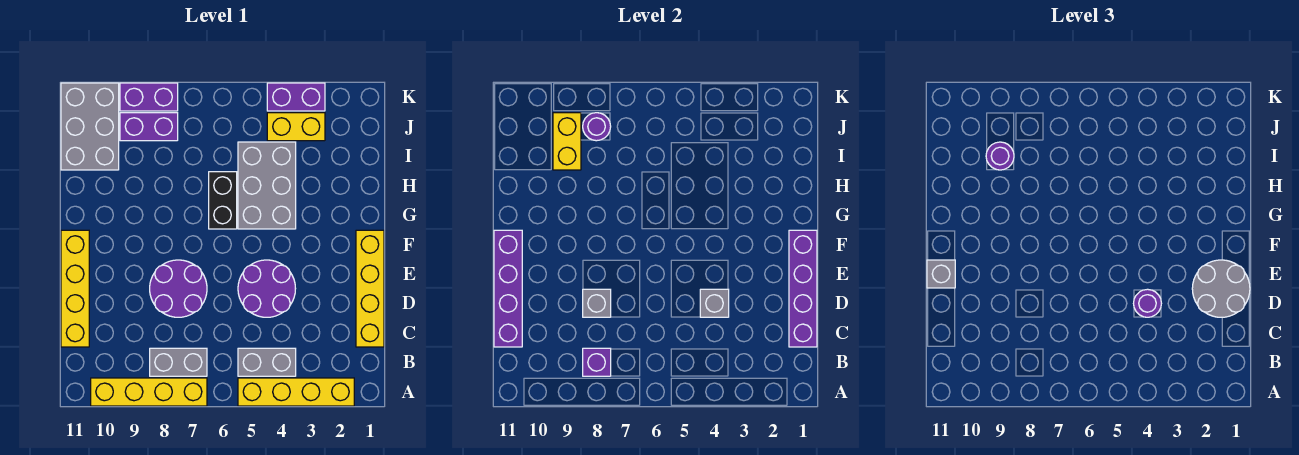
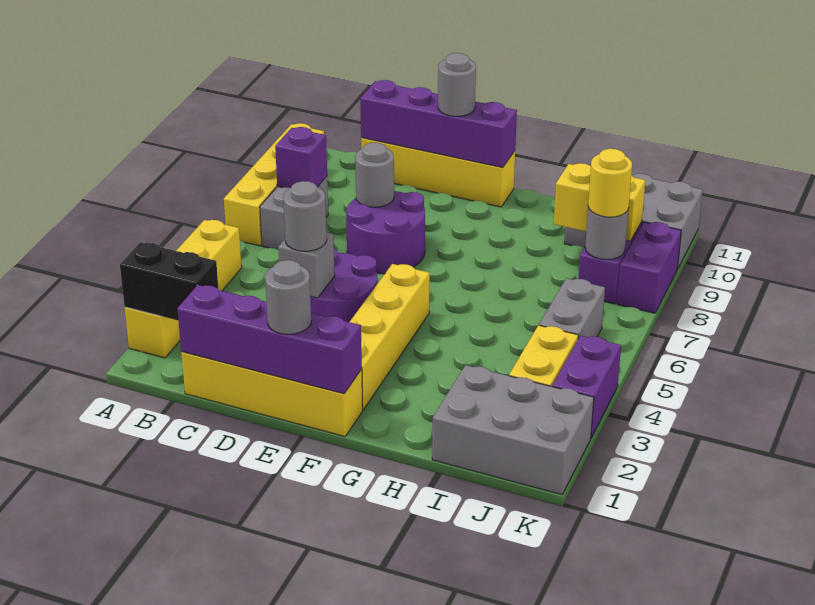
grey 1x2 brick [238,348,296,376] -> grey 1x2 brick moved to [539,278,605,339]
grey 2x2 round brick [1192,260,1250,317] -> grey 1x1 round brick [265,260,311,335]
purple 1x1 round brick [1134,289,1161,317] -> grey 1x1 round brick [283,181,327,251]
grey 1x1 brick [583,289,611,317] -> grey 1x1 round brick [355,143,394,207]
grey 1x1 brick [927,260,955,288] -> grey 1x1 round brick [438,53,476,116]
none -> yellow 1x4 brick [350,264,430,410]
grey 2x3 brick [238,142,296,229] -> grey 2x3 brick moved to [432,365,594,495]
black 1x2 brick [209,172,237,229] -> black 1x2 brick moved to [120,242,218,320]
purple 1x1 round brick [986,142,1014,170] -> none
purple 1x1 round brick [583,113,611,141] -> grey 1x1 round brick [585,207,628,260]
none -> yellow 1x1 round brick [588,149,632,217]

